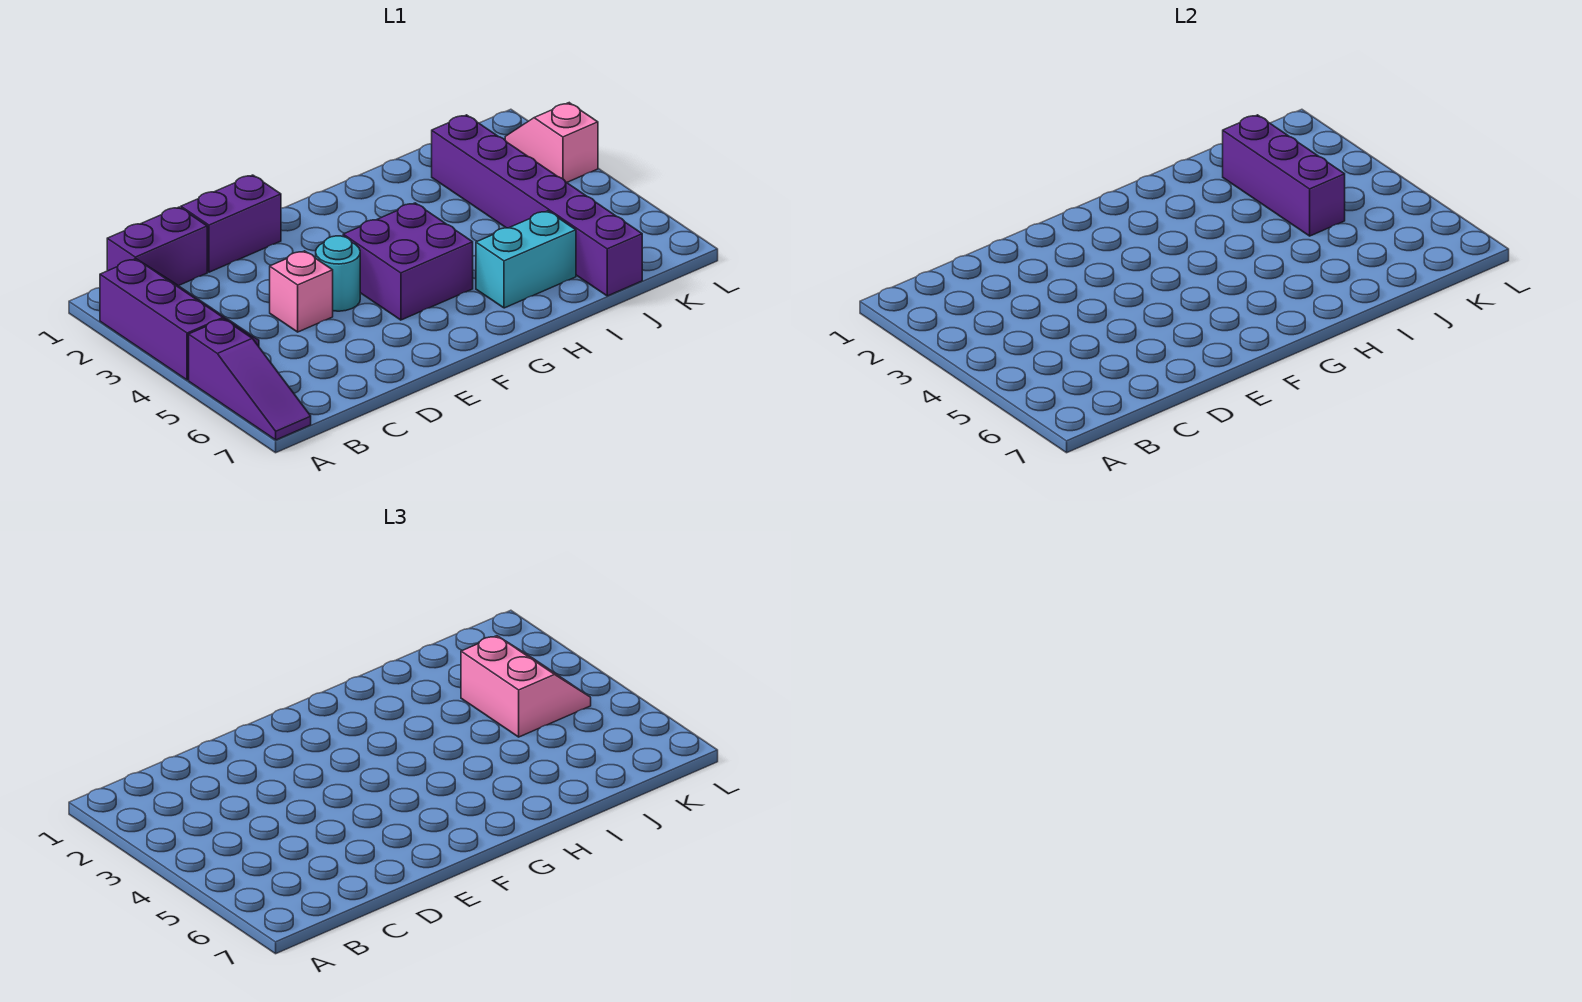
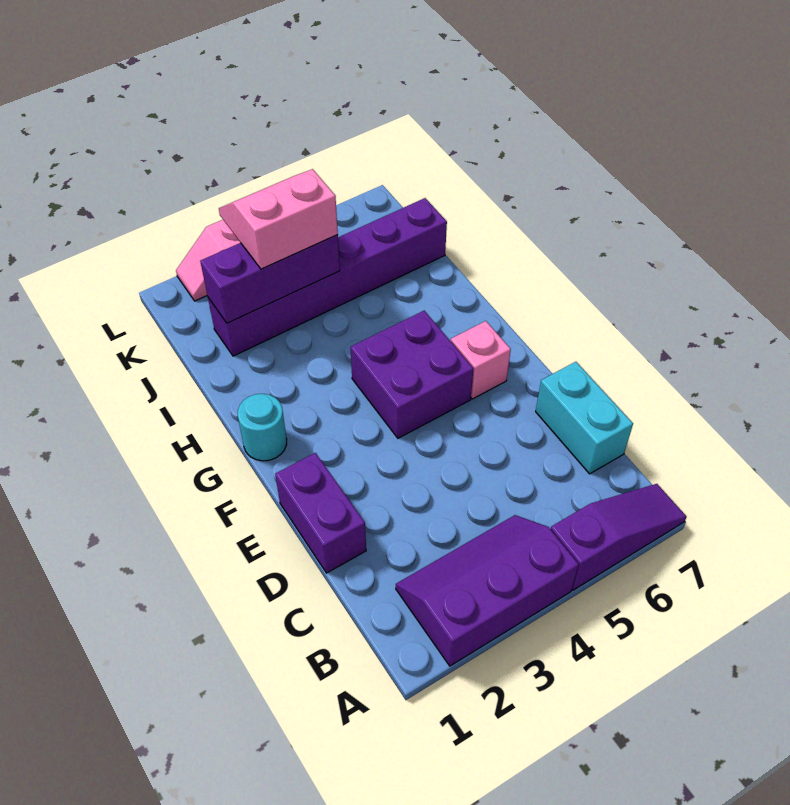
purple 1x2 brick [107,207,207,286] -> none
pink 1x1 brick [270,251,333,332] -> pink 1x1 brick moved to [451,321,511,399]
cyan 1x1 round brick [316,236,360,311] -> cyan 1x1 round brick moved to [238,394,287,461]
cyan 1x2 brick [476,211,576,308] -> cyan 1x2 brick moved to [536,362,633,474]

